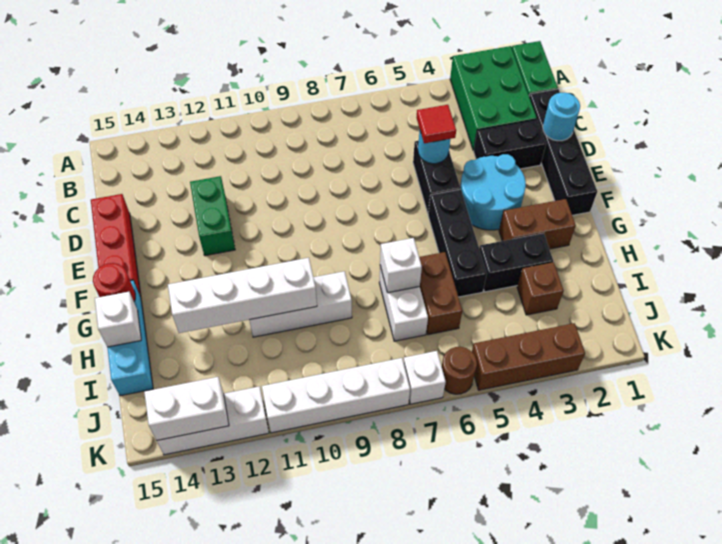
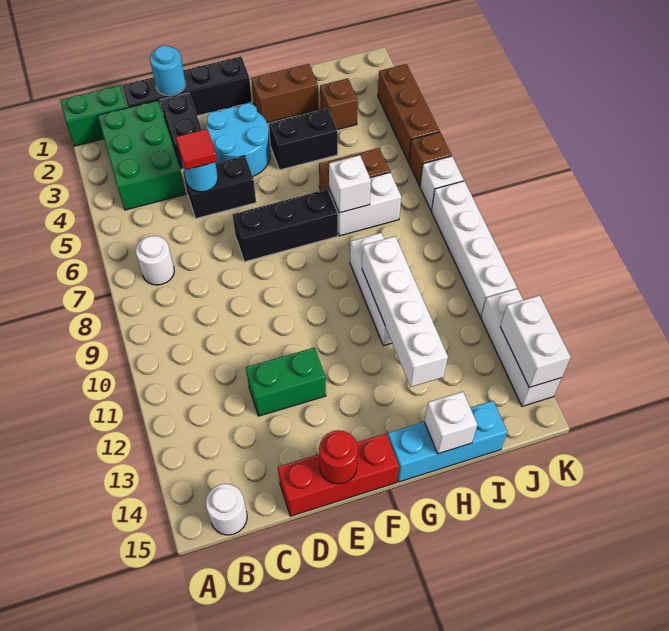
green 2x3 brick [450,46,537,150] -> green 2x3 brick turned to [98,101,186,210]
none -> white 1x1 round brick [136,236,174,285]
none -> white 1x1 round brick [206,484,247,535]
black 1x3 brick [428,189,487,297] -> black 1x3 brick moved to [232,189,338,262]
brown 1x2 brick [499,199,576,249] -> brown 1x2 brick turned to [251,64,319,123]
red 1x1 round brick [93,263,135,301] -> red 1x1 round brick moved to [319,430,358,484]
black 1x2 brick [479,233,553,292] -> black 1x2 brick turned to [269,109,338,170]
brown 1x1 round brick [442,347,477,394] -> brown 1x1 brick [409,132,451,186]

